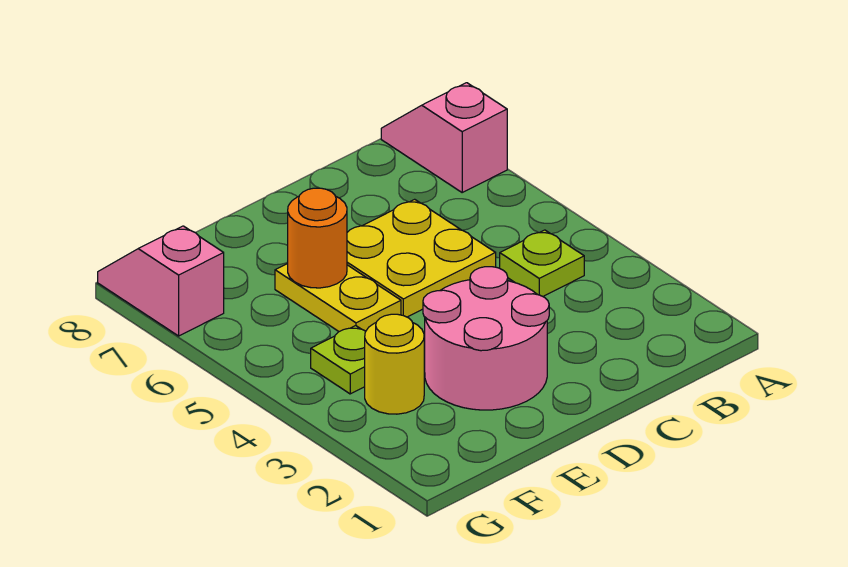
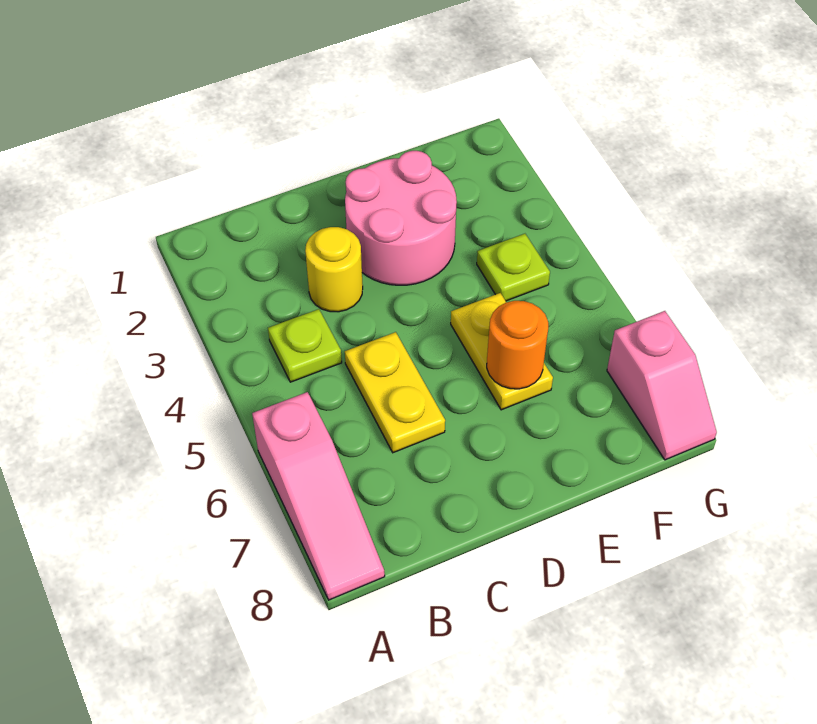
pink 1x2 slope [381,83,507,192] -> pink 1x3 slope [252,392,385,600]
yellow 2x2 plate [347,199,496,317] -> yellow 1x2 plate [345,332,445,453]
yellow 1x1 round brick [365,314,424,414] -> yellow 1x1 round brick moved to [305,227,363,312]

